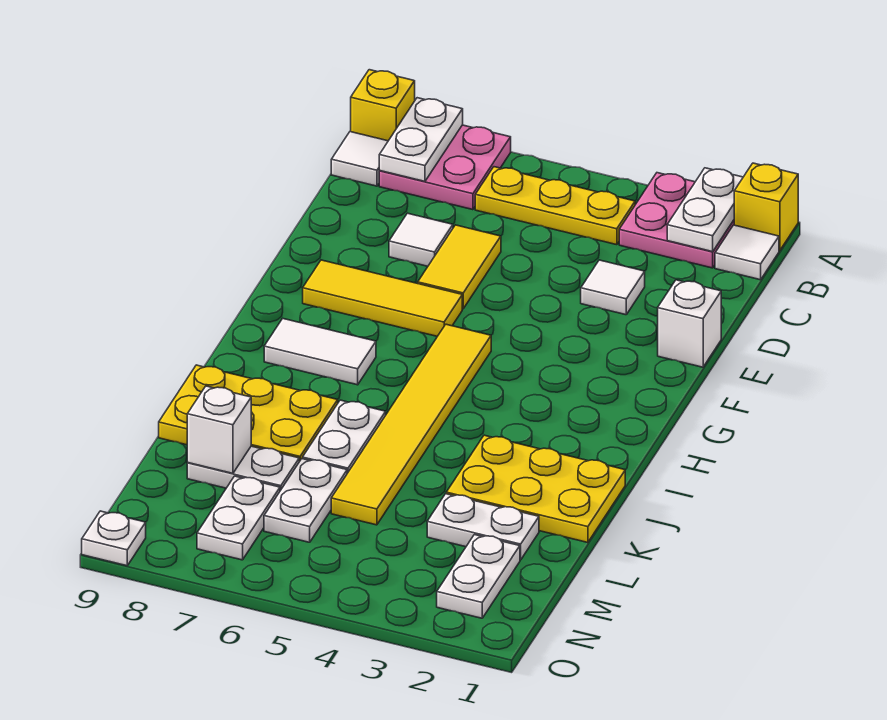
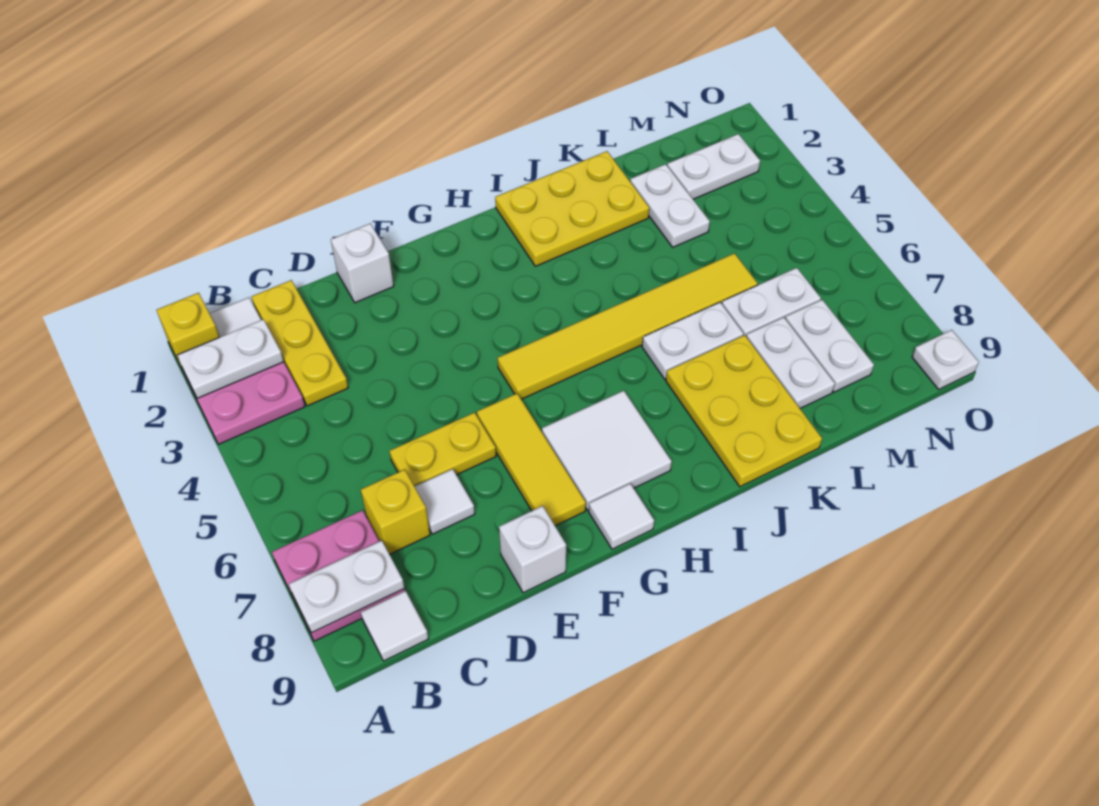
yellow 1x1 brick [351,70,415,141] -> yellow 1x1 brick moved to [361,470,430,554]
yellow 1x3 plate [475,167,635,245] -> yellow 1x3 plate moved to [252,280,348,406]
white 1x1 tile [581,260,645,315] -> white 1x1 tile moved to [589,484,654,549]
yellow 1x2 tile [418,225,501,309] -> yellow 1x2 plate [390,413,496,486]
white 1x2 tile [264,318,376,385] -> white 2x2 tile [542,391,672,510]
yellow 2x3 plate [446,435,625,543] -> yellow 2x3 plate turned to [495,151,649,266]
white 1x1 brick [187,386,251,473] -> white 1x1 brick moved to [499,506,566,593]
white 1x2 plate [197,476,280,560] -> white 1x2 plate turned to [785,300,874,392]

